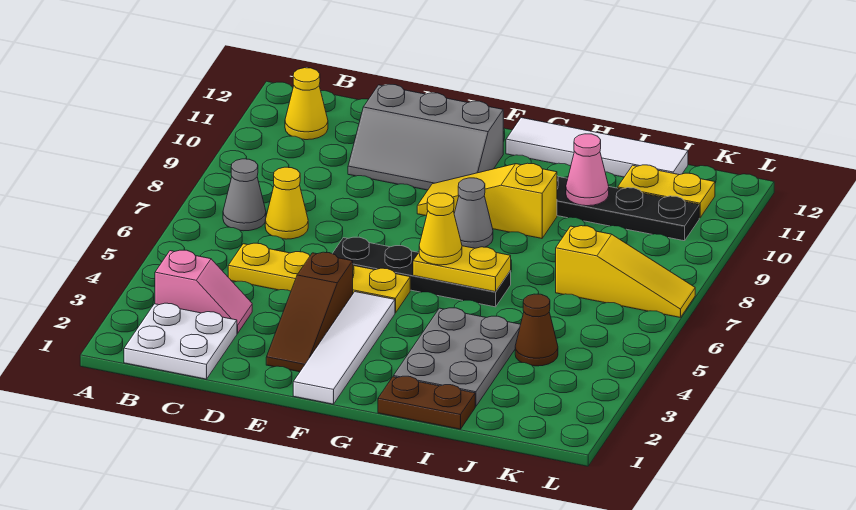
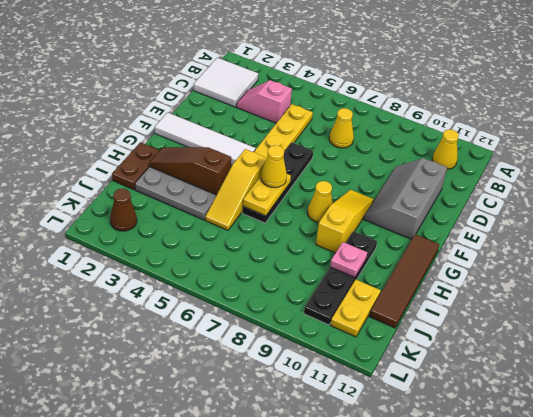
white 2x2 plate [124,303,237,379] -> white 2x2 tile [194,58,258,107]
pink 1x2 slope [155,250,252,334] -> pink 1x2 slope turned to [236,80,292,123]
grey 1x1 cone [223,159,266,231] -> none
brown 1x3 slope [266,252,353,372] -> brown 1x3 slope moved to [149,147,231,195]
grey 1x1 cone [454,178,493,248] -> yellow 1x1 cone [308,181,333,223]
white 1x4 tile [506,118,688,177] -> brown 1x4 tile [370,234,439,328]
pink 1x1 cone [566,134,609,206] -> pink 1x1 plate [330,242,367,277]
brown 1x1 cone [515,294,558,366] -> brown 1x1 cone moved to [110,189,137,231]
yellow 1x3 slope [556,226,695,318] -> yellow 1x3 slope moved to [205,149,267,230]

